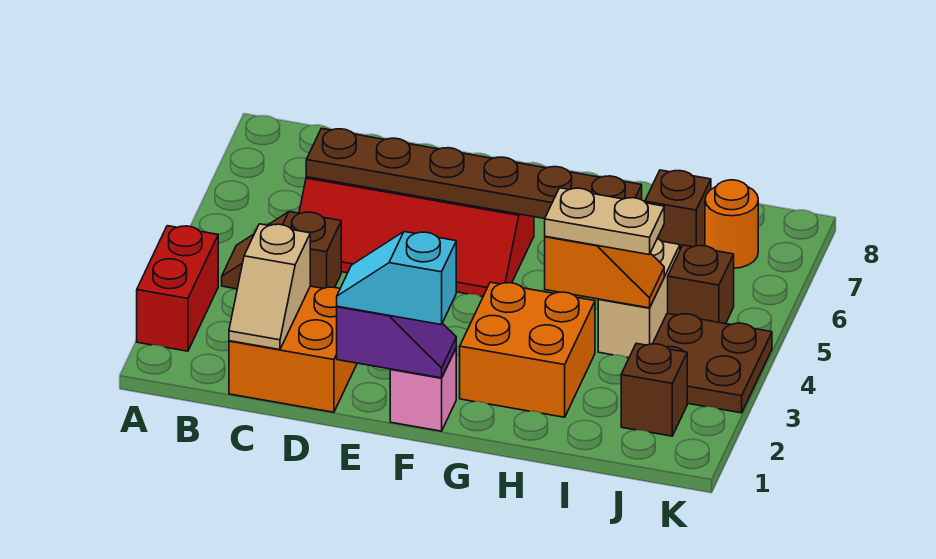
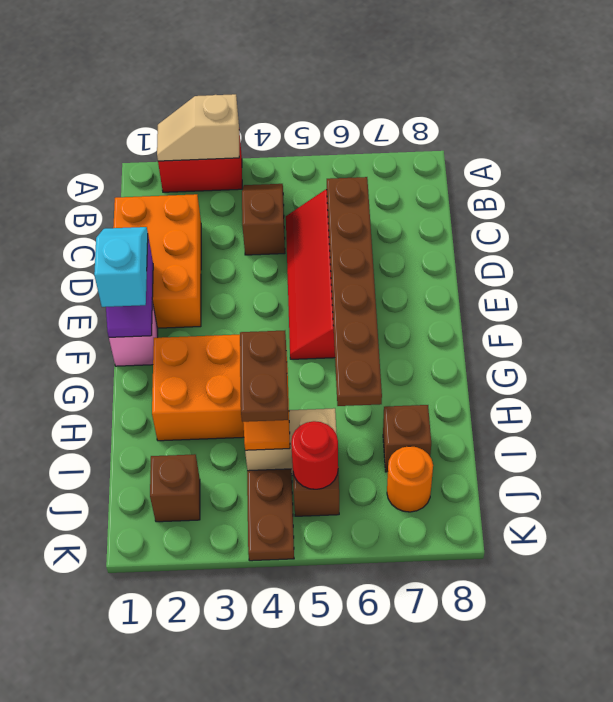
orange 2x2 brick [229,286,357,412] -> orange 2x3 brick [113,194,201,328]
tan 1x2 slope [229,224,310,350] -> tan 1x2 slope moved to [157,94,239,161]
tan 1x2 plate [545,188,664,255] -> brown 1x2 plate [240,331,288,422]
brown 2x2 plate [653,313,772,413] -> brown 1x2 plate [247,469,294,561]
none -> red 1x1 round brick [291,421,338,489]

